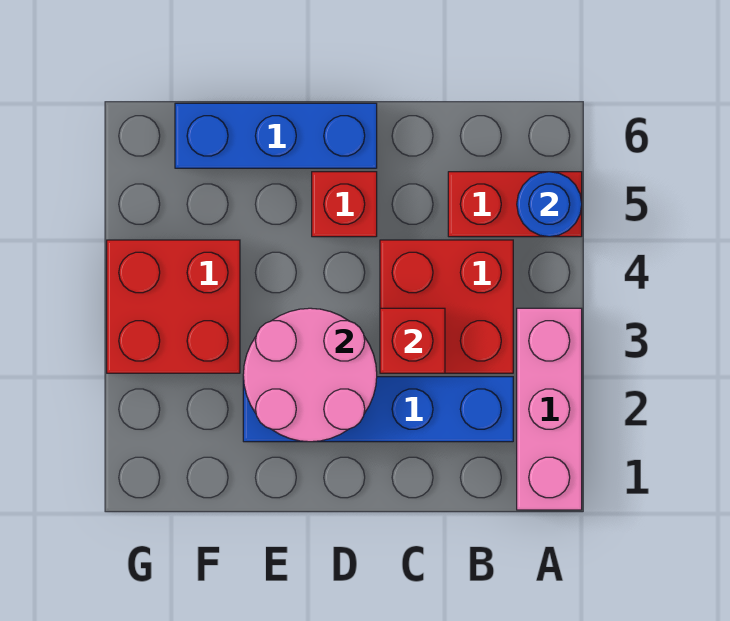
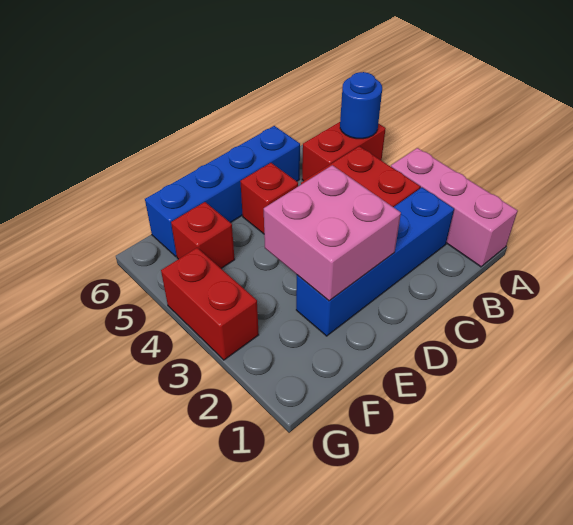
red 1x1 brick [380,308,445,373] -> red 1x1 brick moved to [171,202,235,268]
pink 2x2 round brick [243,308,377,442] -> pink 2x2 brick [264,165,401,301]
blue 1x3 brick [175,103,377,168] -> blue 1x4 brick [145,126,300,256]
red 2x2 brick [107,240,240,373] -> red 1x2 brick [161,248,259,360]

